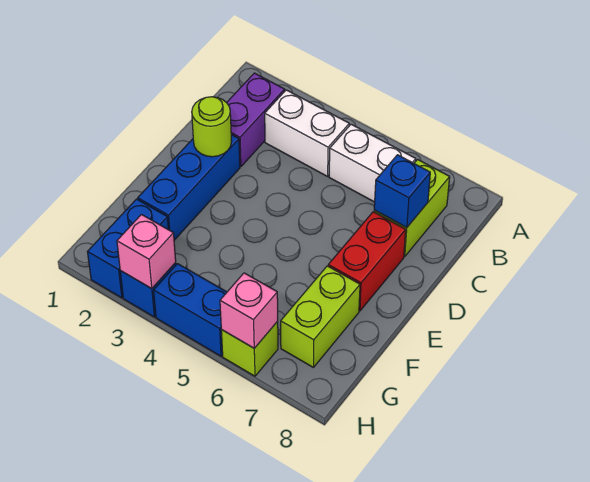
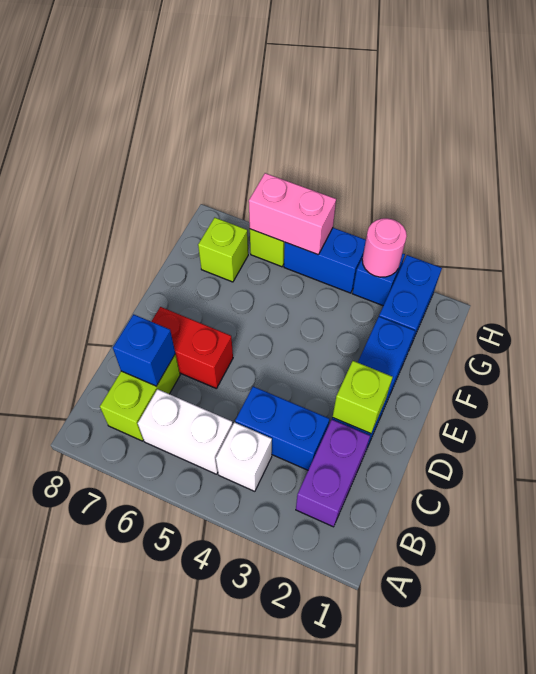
white 1x2 brick [265,90,349,176] -> white 1x1 brick [216,422,272,491]
none -> blue 1x2 brick [235,387,329,470]
lime 1x1 round brick [192,97,231,157] -> lime 1x1 brick [333,361,393,434]
red 1x2 brick [328,212,406,311] -> red 1x2 brick turned to [151,307,233,388]
lime 1x2 brick [281,266,360,367] -> lime 1x1 brick [198,218,248,282]
pink 1x1 brick [117,215,176,289] -> pink 1x1 round brick [362,218,407,277]
pink 1x1 brick [220,273,278,348] -> pink 1x2 brick [249,173,336,255]

